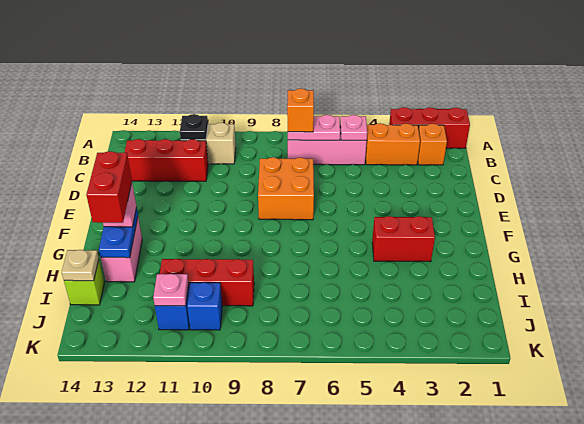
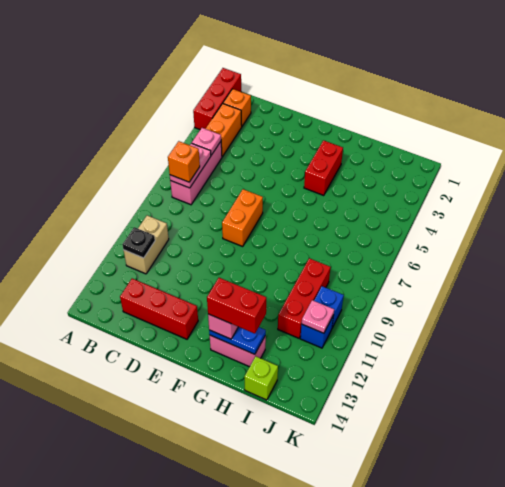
red 1x3 brick [124,139,208,181] -> red 1x3 brick turned to [120,279,198,339]
orange 2x2 brick [258,157,314,220] -> orange 1x2 brick [222,189,263,246]
tan 1x1 plate [62,250,99,281] -> none

